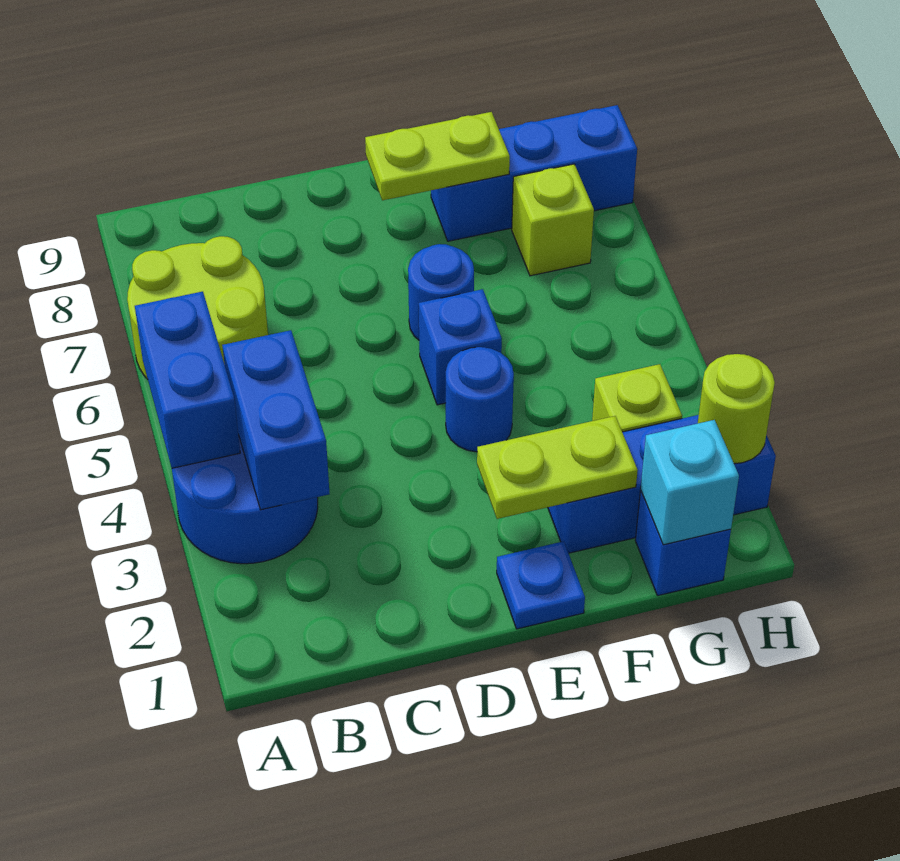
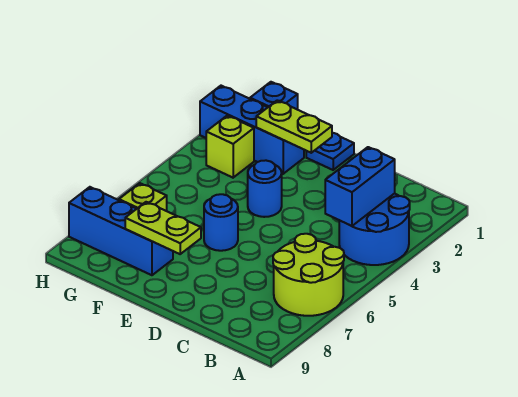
blue 1x2 brick [135,292,240,468] -> none
blue 1x1 brick [419,289,502,405] -> none
cyan 1x1 brick [641,420,739,545] -> none
lime 1x1 round brick [698,354,775,464] -> none

